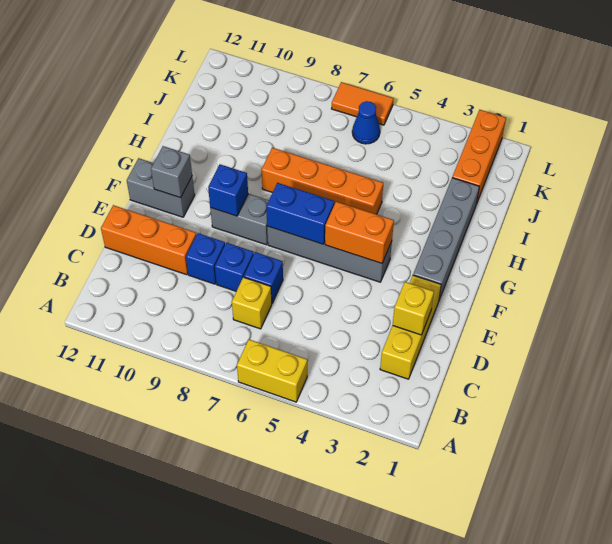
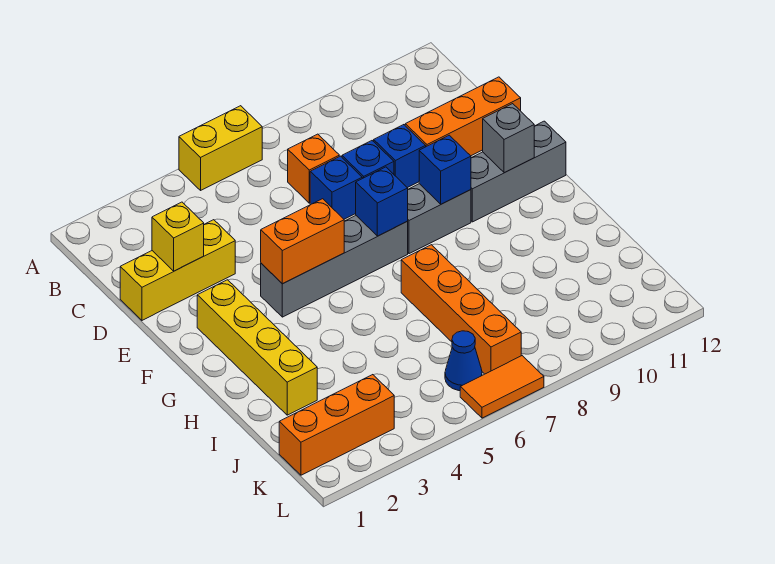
yellow 1x3 brick [380,275,441,379] -> yellow 1x3 brick turned to [120,220,235,320]
yellow 1x1 brick [232,277,272,329] -> orange 1x1 brick [288,134,339,203]
grey 1x4 brick [413,178,479,300] -> yellow 1x4 brick [197,280,317,415]
blue 1x2 brick [266,183,334,244] -> blue 1x1 brick [356,167,408,236]
grey 1x2 brick [127,158,195,217] -> grey 1x3 brick [471,121,566,222]
orange 1x4 brick [262,147,383,214] -> orange 1x4 brick turned to [401,245,521,374]
orange 1x3 brick [452,110,506,204] -> orange 1x3 brick turned to [279,375,394,475]

